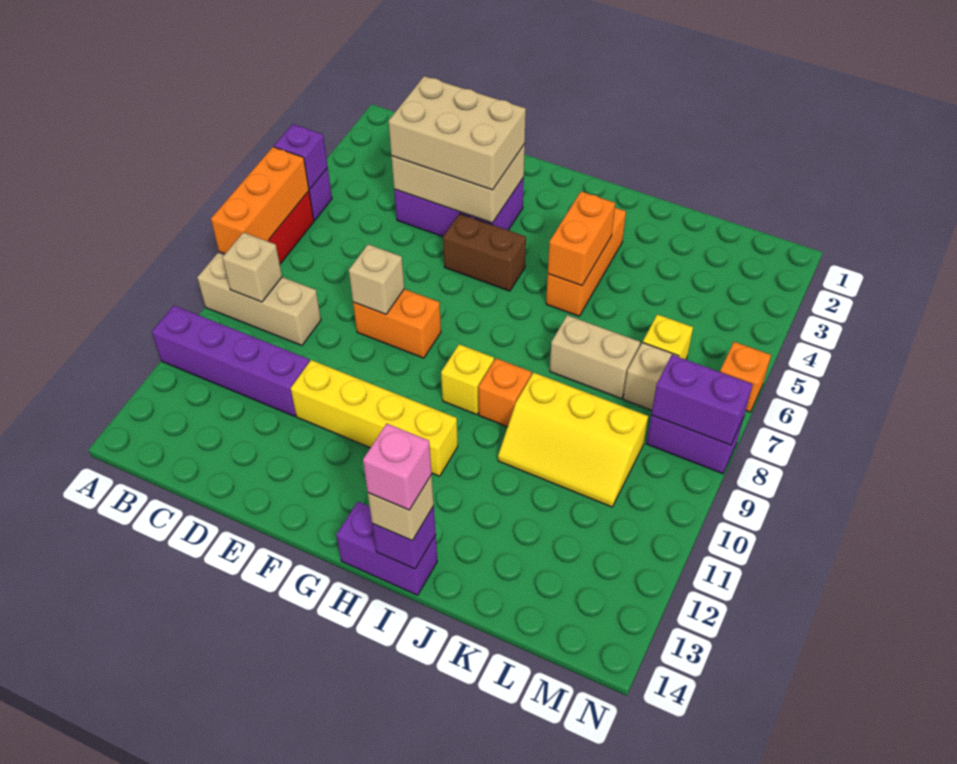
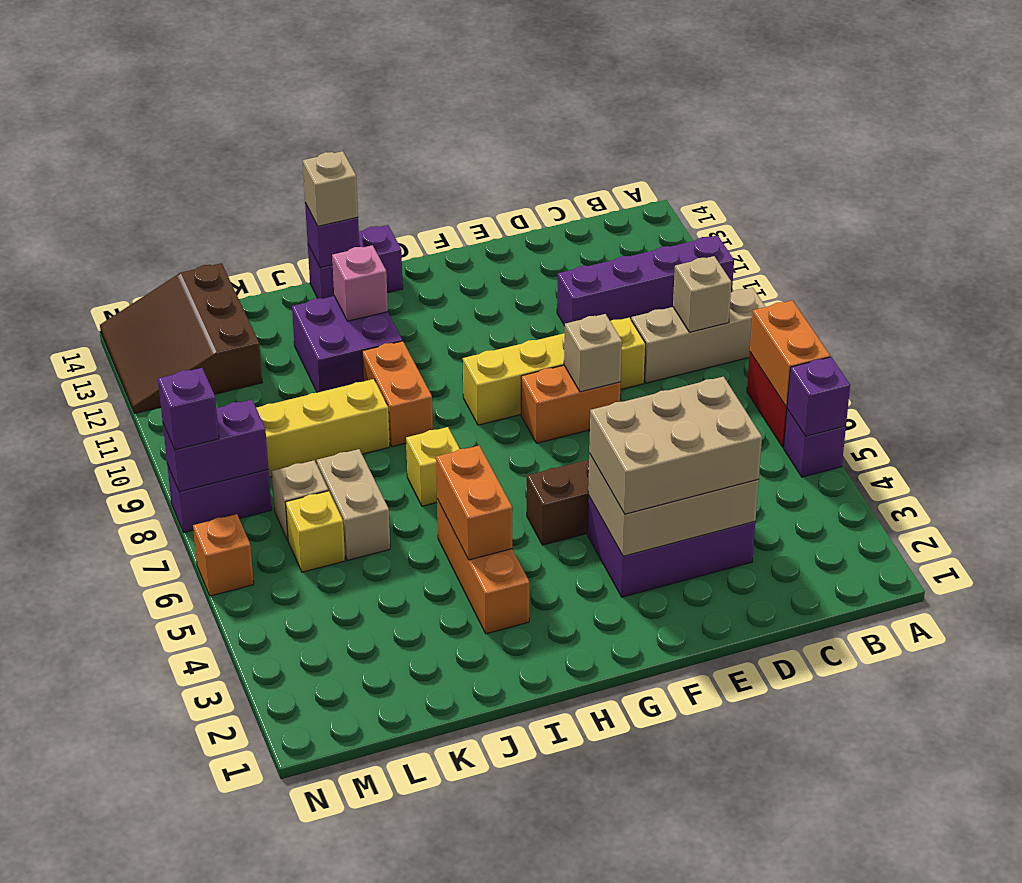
orange 1x3 brick [211,147,309,254] -> orange 1x2 brick [750,300,830,407]
yellow 1x4 brick [291,360,458,476] -> yellow 1x4 brick moved to [463,318,646,425]
yellow 1x1 brick [441,344,494,415] -> yellow 1x1 brick moved to [406,427,459,506]
orange 1x1 brick [478,358,532,427] -> orange 1x2 brick [362,341,433,447]
none -> purple 2x2 brick [292,296,402,393]
pink 1x1 brick [363,424,432,510] -> pink 1x1 brick moved to [332,245,388,321]
tan 1x2 brick [550,315,640,399] -> tan 1x2 brick turned to [317,449,390,560]
none -> brown 3x3 slope [100,263,262,413]
none -> purple 1x1 brick [158,368,219,450]

